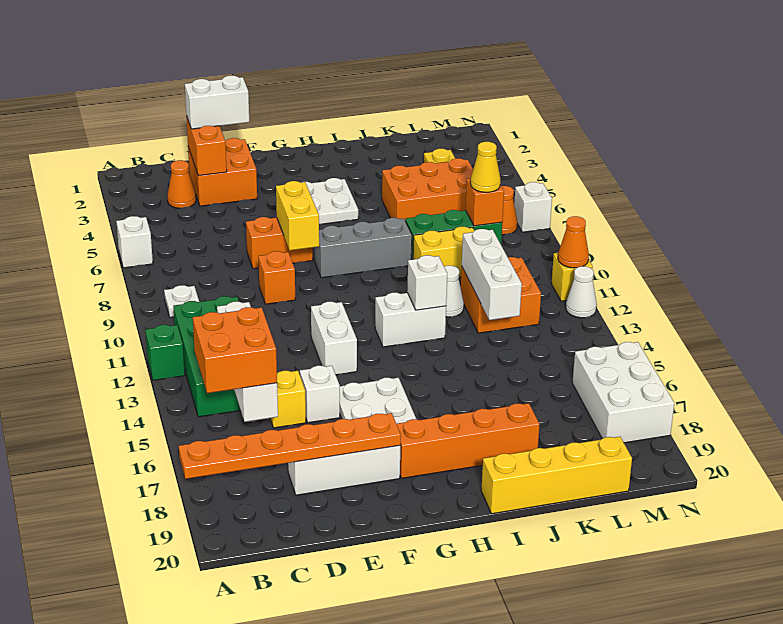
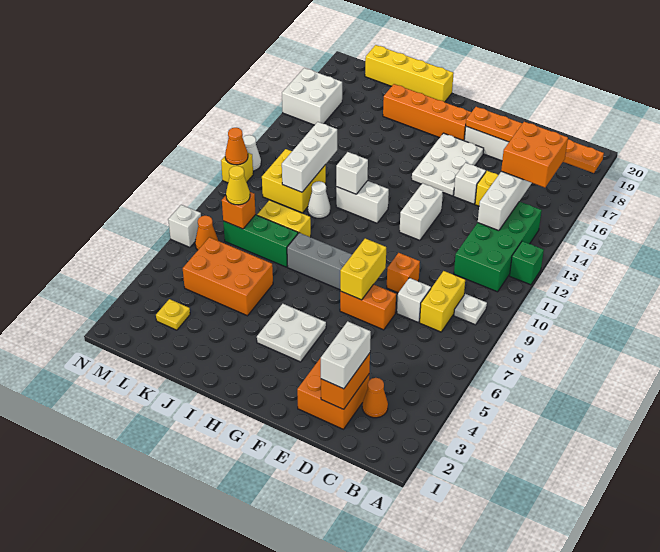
white 1x1 brick [116,216,153,268] -> white 1x1 brick moved to [397,278,431,322]
none -> yellow 1x2 brick [420,271,465,332]
white 1x2 brick [185,76,249,129] -> white 1x2 brick turned to [320,321,371,389]
orange 2x2 brick [461,257,541,333] -> yellow 2x2 brick [262,149,326,213]
white 2x3 brick [572,342,674,443] -> white 2x2 brick [282,68,342,125]

